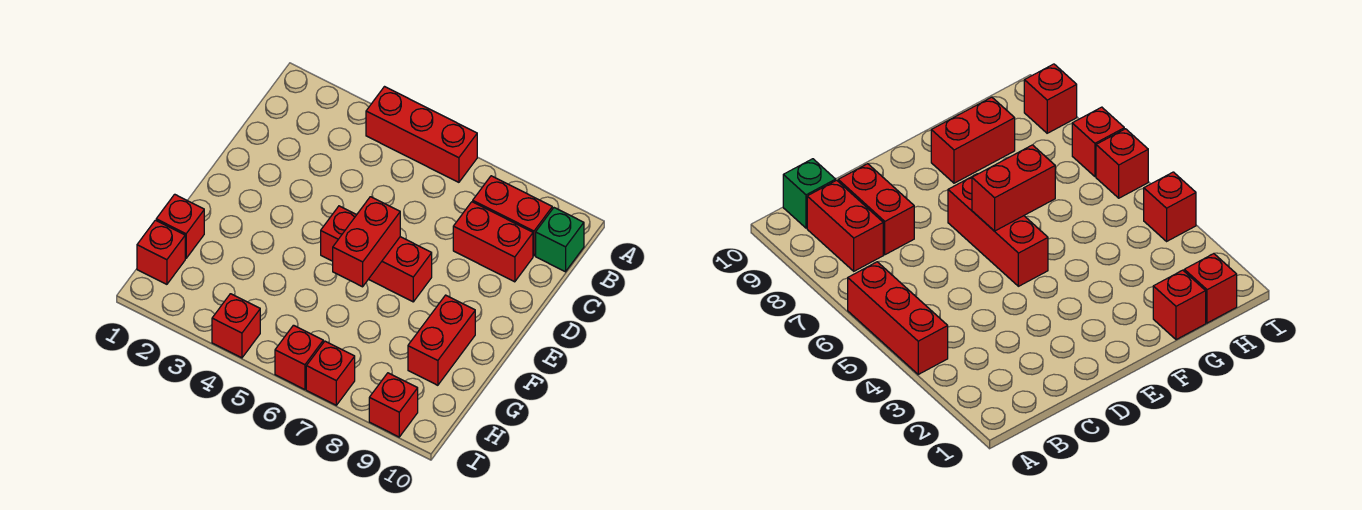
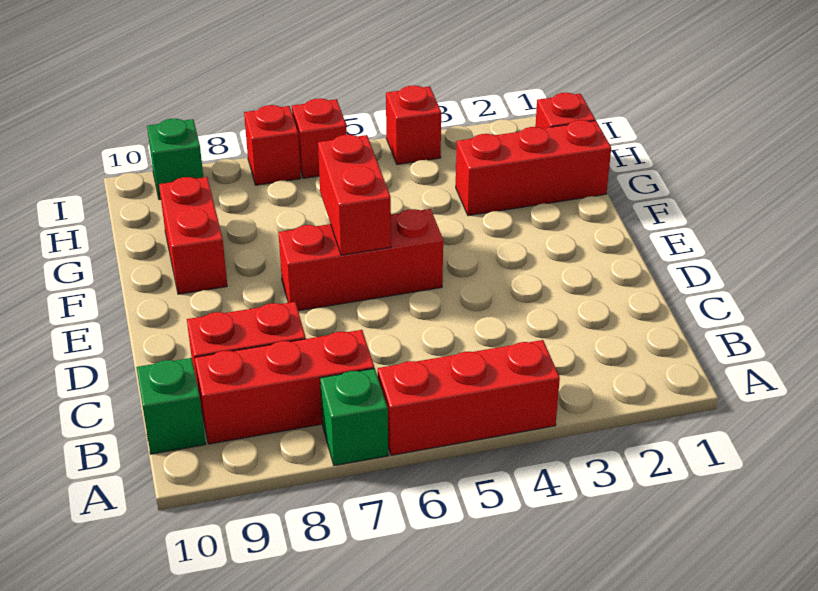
none -> green 1x1 brick [320,368,388,466]
red 1x2 brick [473,176,552,256] -> red 1x3 brick [195,330,374,444]
red 1x1 brick [156,194,204,258] -> red 1x3 brick [456,120,611,216]
red 1x1 brick [369,373,418,437] -> green 1x1 brick [147,119,203,199]

